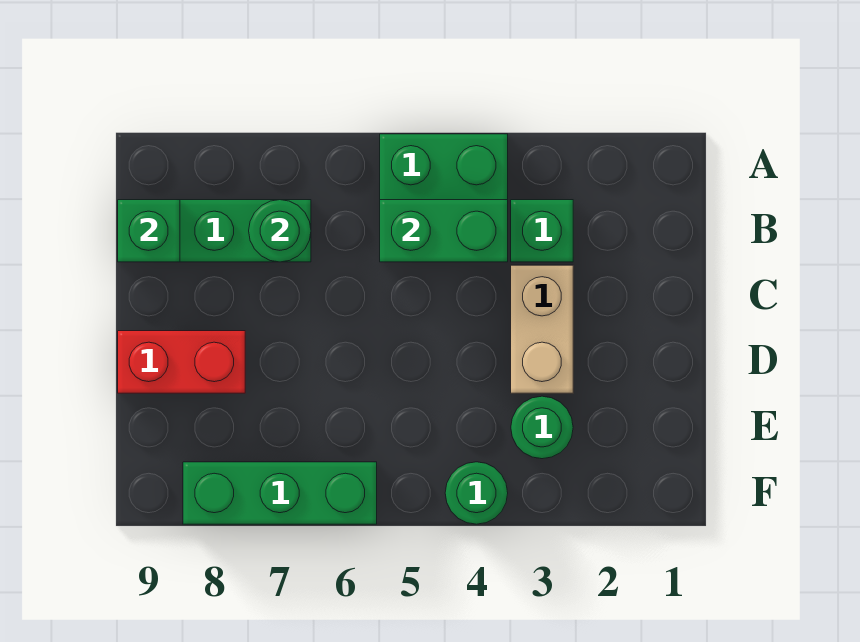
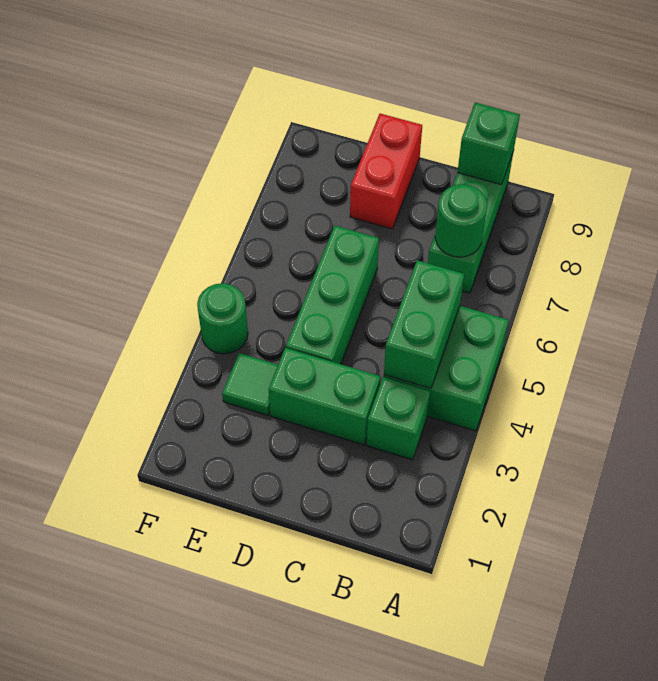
tan 1x2 brick [511,265,573,393] -> green 1x2 brick [269,348,381,445]
green 1x1 round brick [511,396,573,459] -> green 1x1 tile [222,353,278,415]
green 1x3 brick [183,462,377,524] -> green 1x3 brick moved to [286,226,379,364]

